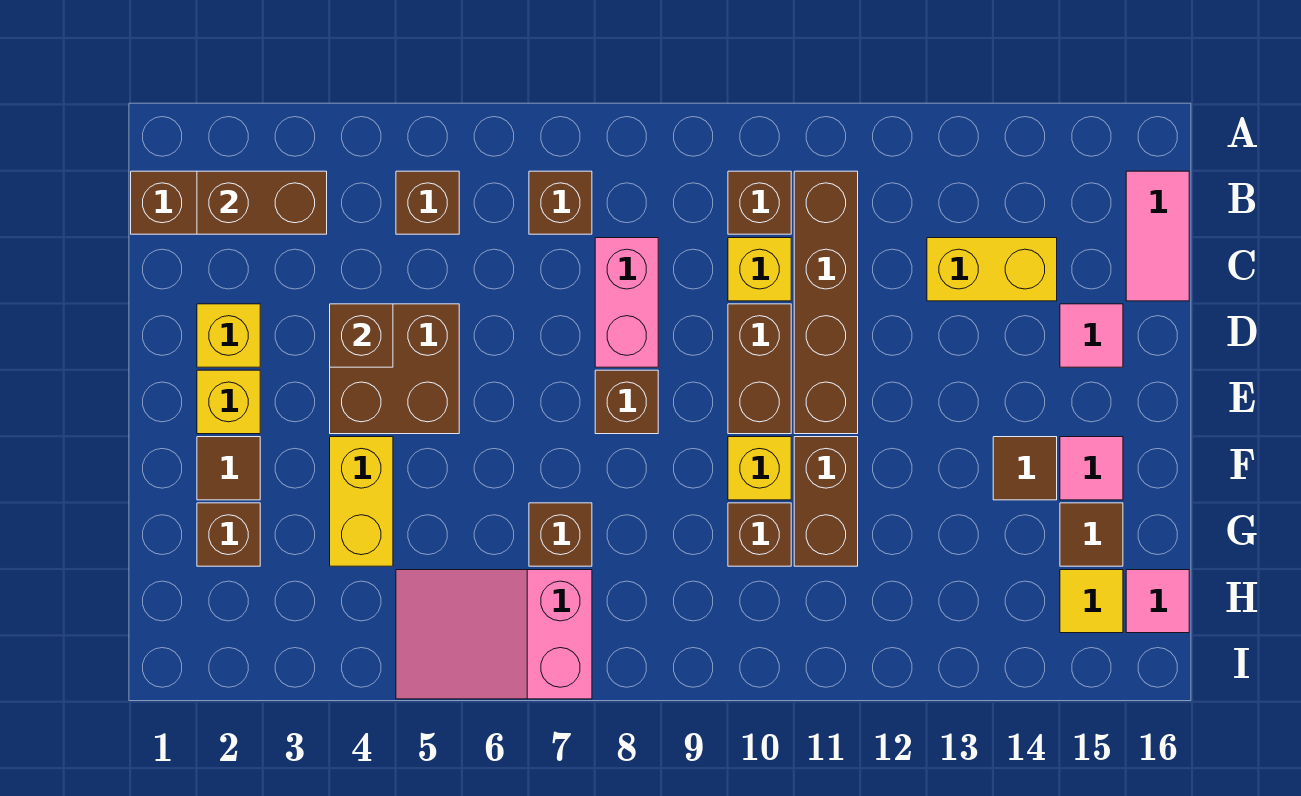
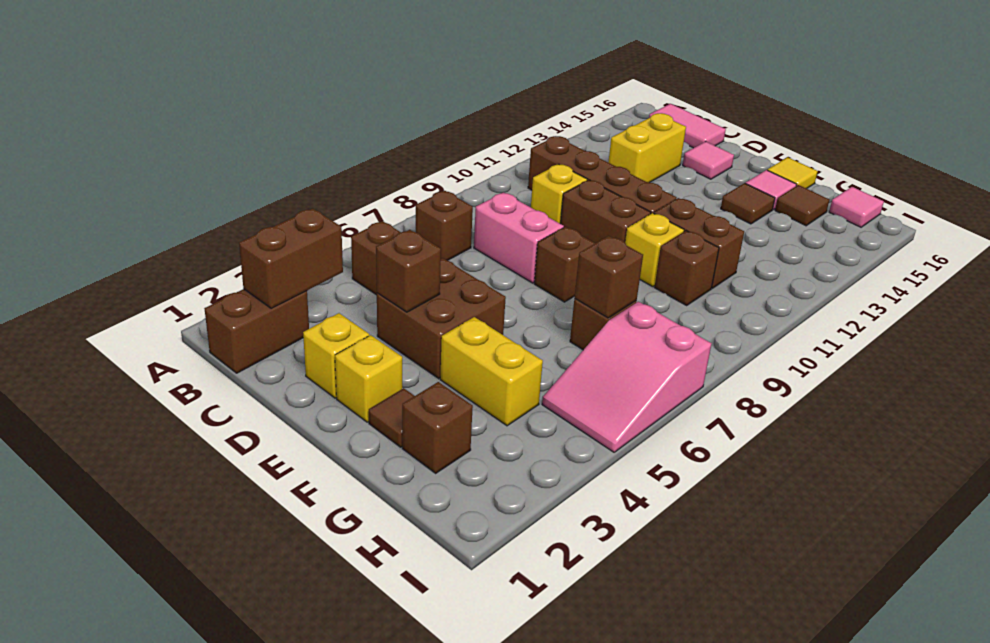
brown 1x1 brick [728,171,791,234] -> brown 1x1 brick moved to [575,236,643,318]
yellow 1x1 tile [1060,570,1123,633] -> yellow 1x1 tile moved to [767,157,818,189]

